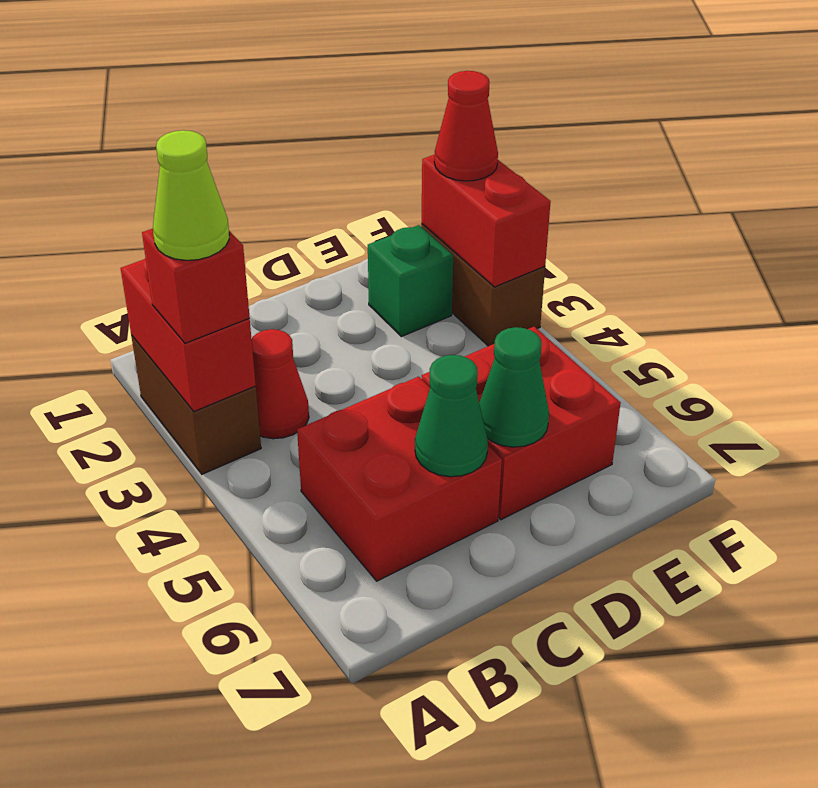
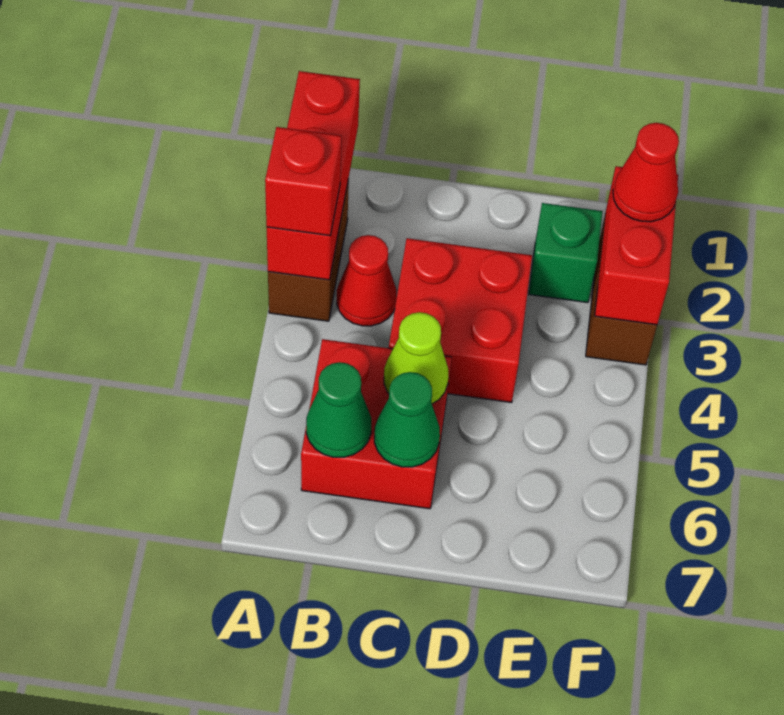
red 1x2 brick [121,258,256,411] -> red 1x3 brick [267,71,360,280]
lime 1x1 cone [153,130,229,260] -> lime 1x1 cone moved to [384,312,449,404]
red 2x2 brick [422,327,621,520] -> red 2x2 brick moved to [389,238,532,403]
green 1x1 cone [479,327,549,447] -> green 1x1 cone moved to [306,362,371,457]

